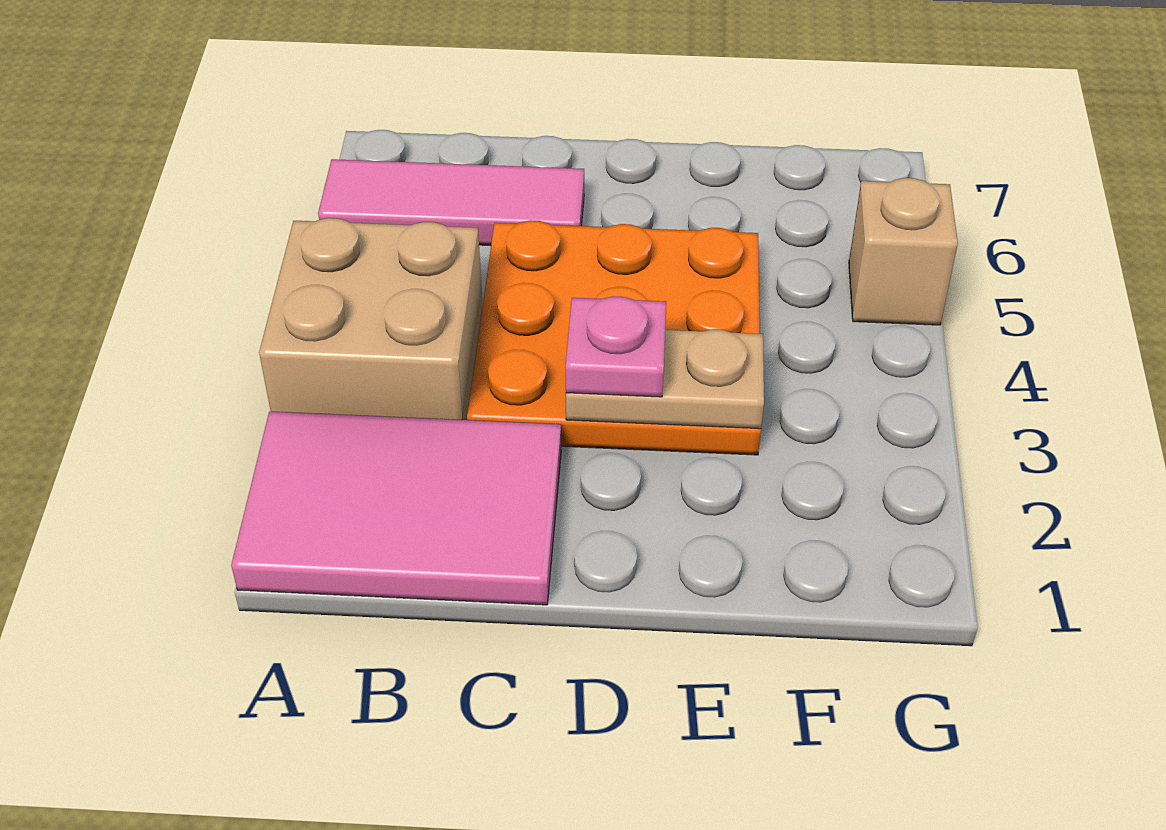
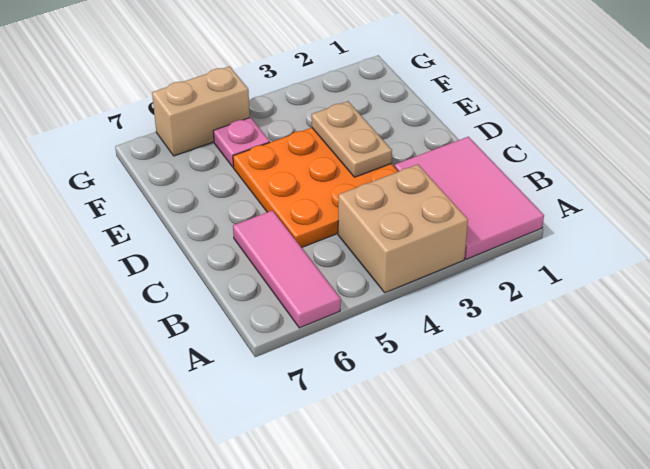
pink 1x1 plate [566,296,666,397] -> pink 1x1 plate moved to [213,118,270,167]
tan 1x1 brick [849,178,958,325] -> tan 1x2 brick [152,66,250,156]

